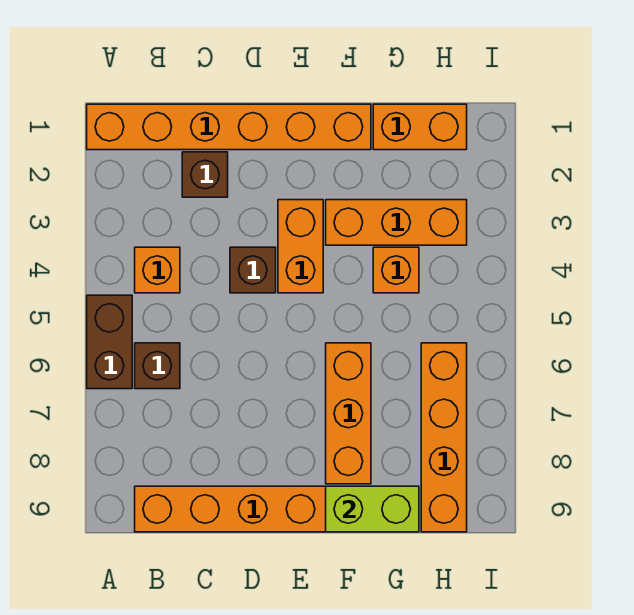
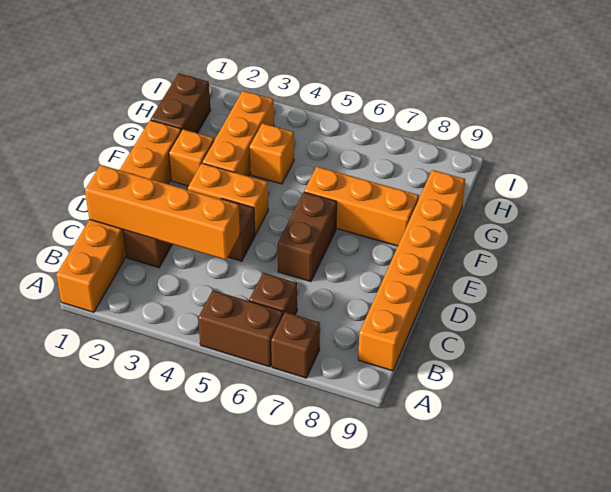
none -> brown 1x1 brick [271,312,320,378]
orange 1x1 brick [135,247,180,293] -> orange 1x1 brick moved to [169,129,214,186]
none -> brown 1x2 brick [278,192,337,282]
lime 1x2 brick [326,486,419,532] -> none
orange 1x2 brick [373,104,467,150] -> brown 1x2 brick [151,73,210,133]
orange 1x4 brick [421,343,467,532] -> orange 1x4 brick moved to [85,165,240,260]

